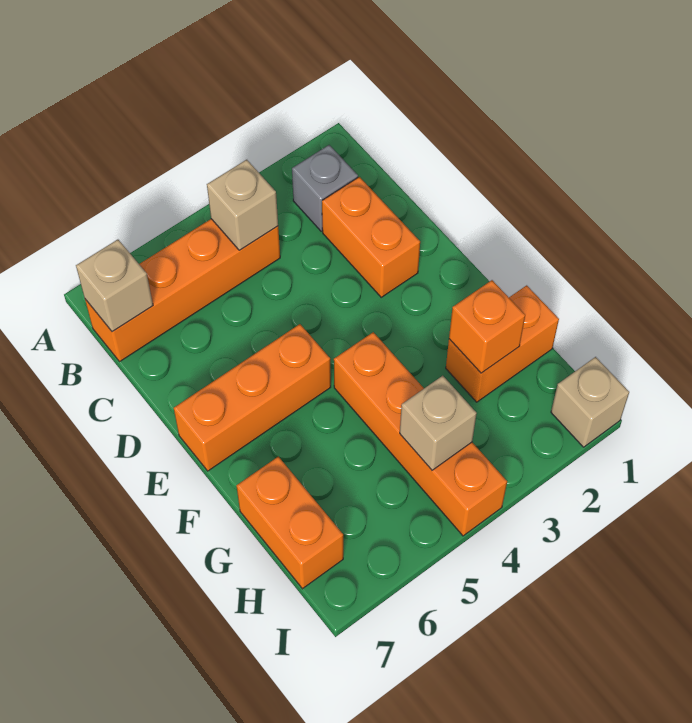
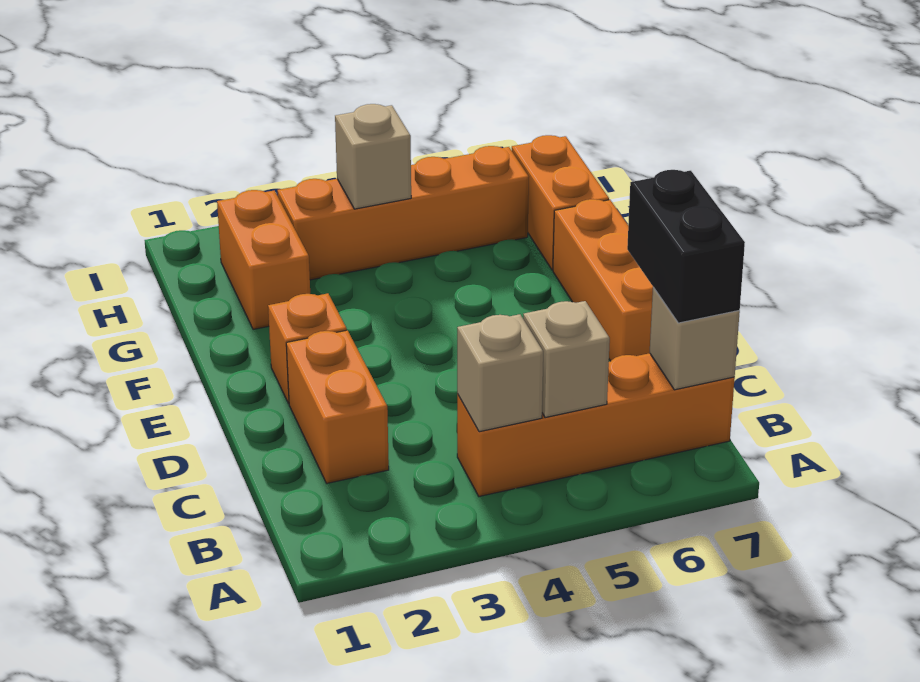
grey 1x1 brick [292,145,358,231] -> none
none -> black 1x2 brick [627,170,745,323]
orange 1x3 brick [174,324,331,471] -> orange 1x3 brick turned to [553,199,653,361]
orange 1x4 brick [334,332,507,536] -> orange 1x4 brick turned to [277,146,529,280]
orange 1x2 brick [446,285,559,402] -> orange 1x2 brick turned to [217,190,310,329]
orange 1x1 brick [449,280,525,373] -> orange 1x1 brick moved to [268,293,347,404]
tan 1x1 brick [551,357,629,447] -> tan 1x1 brick moved to [523,301,610,418]

